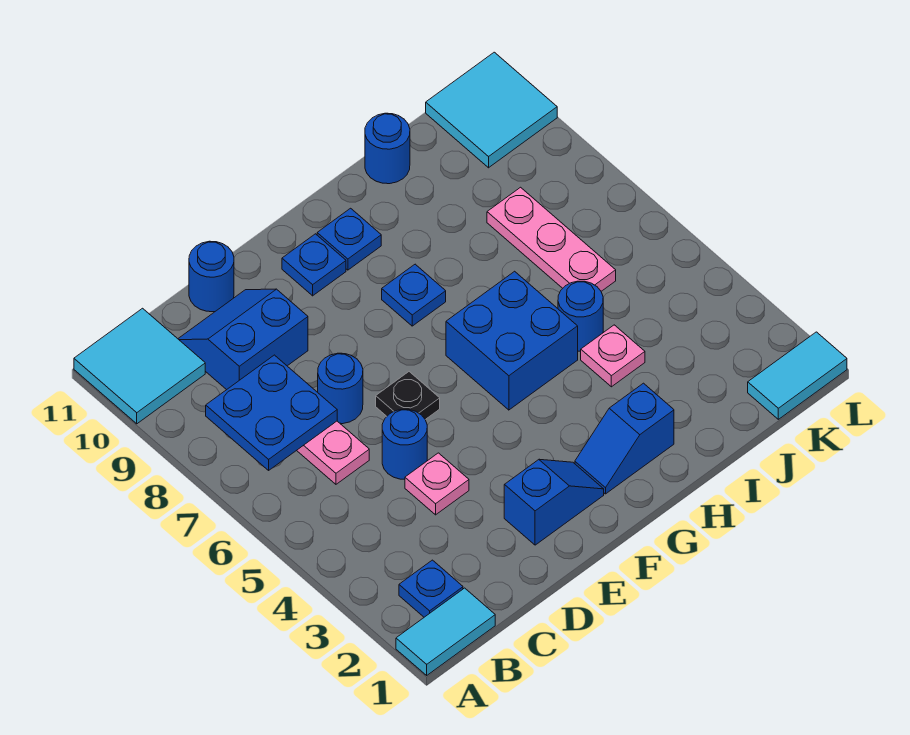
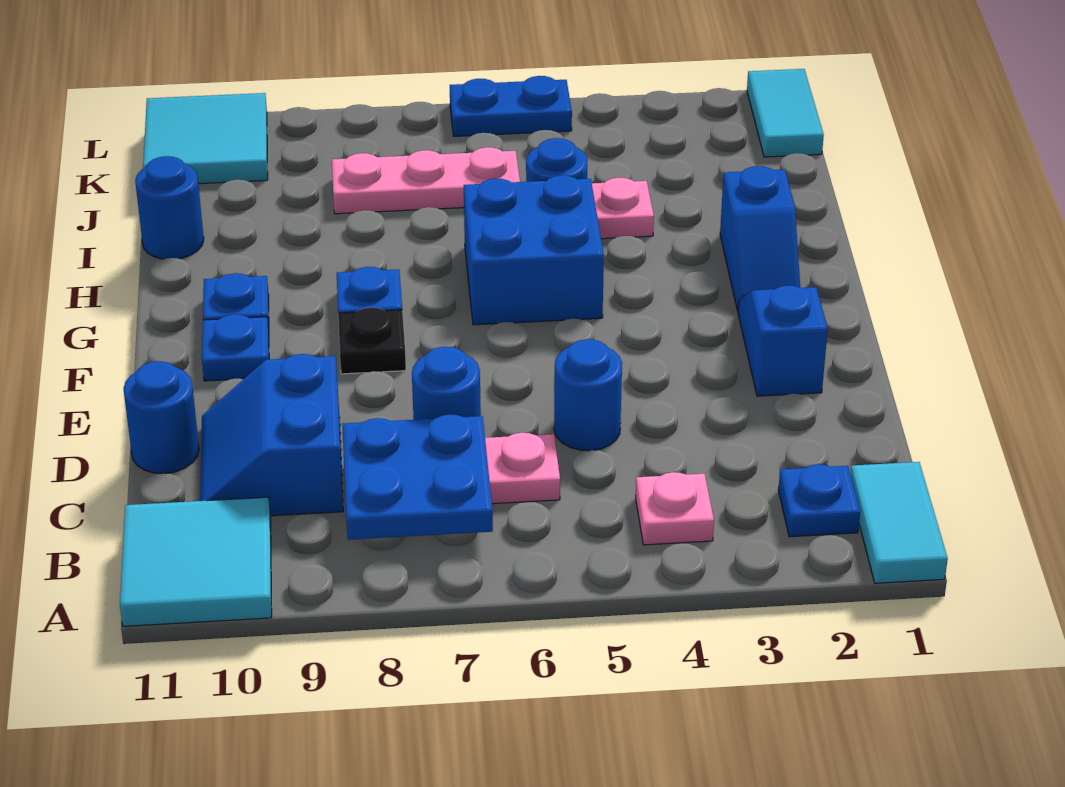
pink 1x1 plate [405,453,469,515] -> pink 1x1 plate moved to [636,472,714,545]
black 1x1 plate [376,372,440,420] -> black 1x1 plate moved to [338,308,406,374]
none -> blue 1x2 plate [450,76,572,136]

